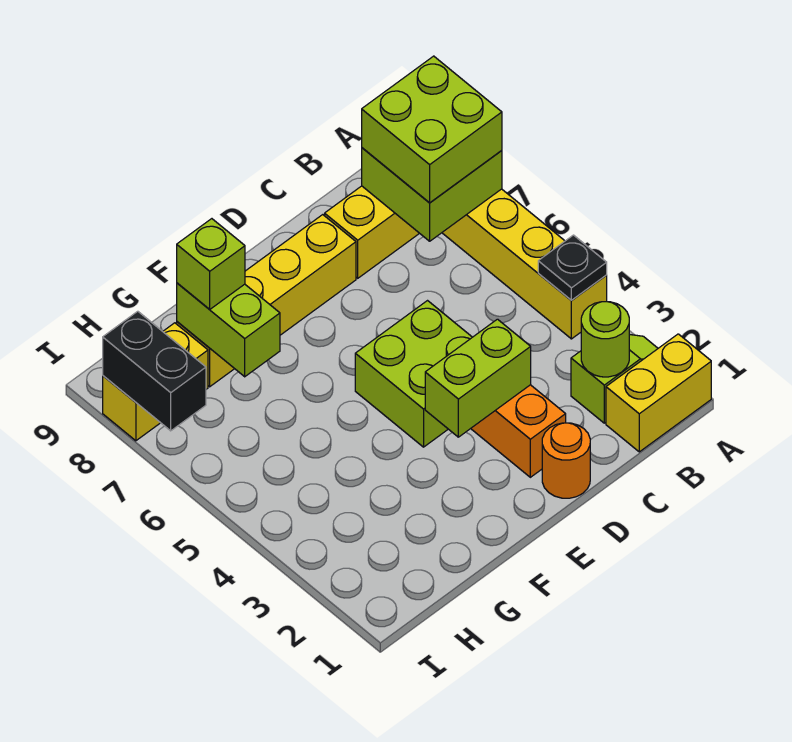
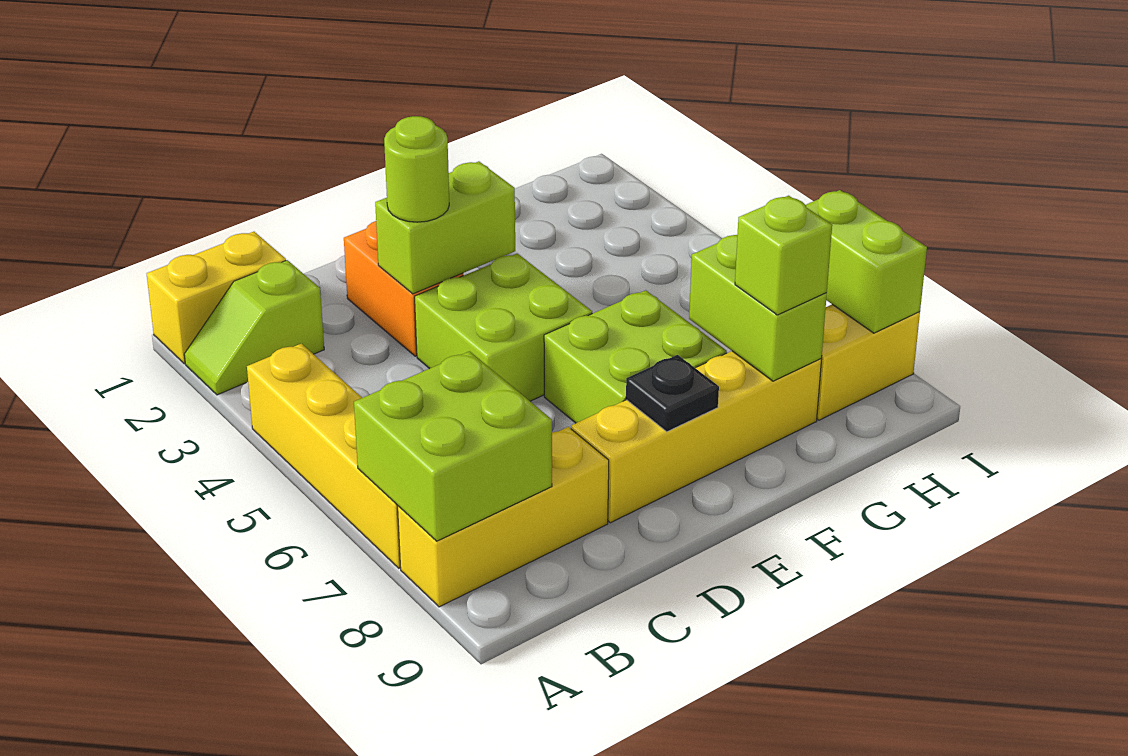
black 1x1 plate [538,235,607,300] -> black 1x1 plate moved to [626,355,719,432]
lime 2x2 brick [362,56,502,203] -> lime 2x2 brick moved to [544,290,727,423]
lime 1x1 round brick [581,302,629,377] -> lime 1x1 round brick moved to [384,116,449,222]
orange 1x1 round brick [542,423,590,498] -> none
black 1x2 brick [103,311,206,431] -> lime 1x2 brick [806,190,927,333]

